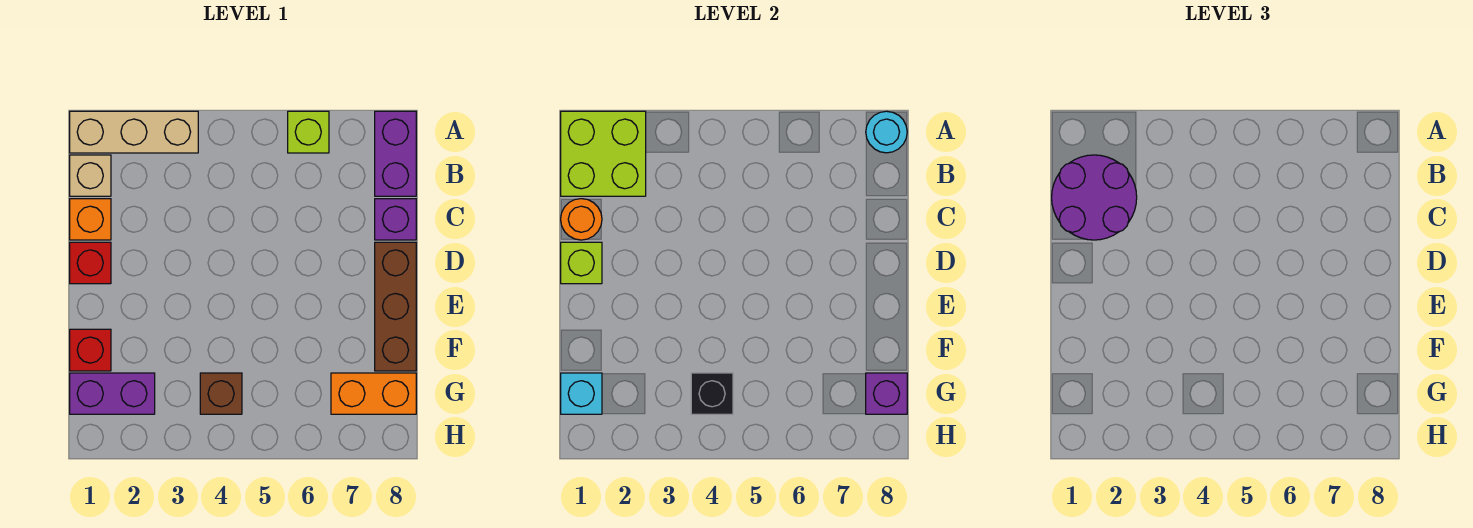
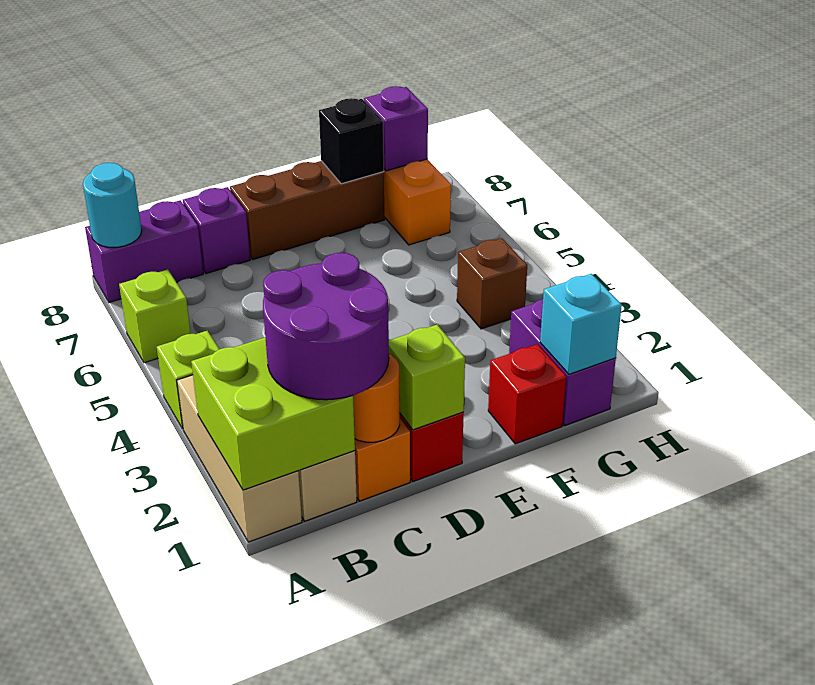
none -> lime 1x1 brick [157,331,219,429]
black 1x1 brick [691,373,733,414] -> black 1x1 brick moved to [319,98,384,184]

